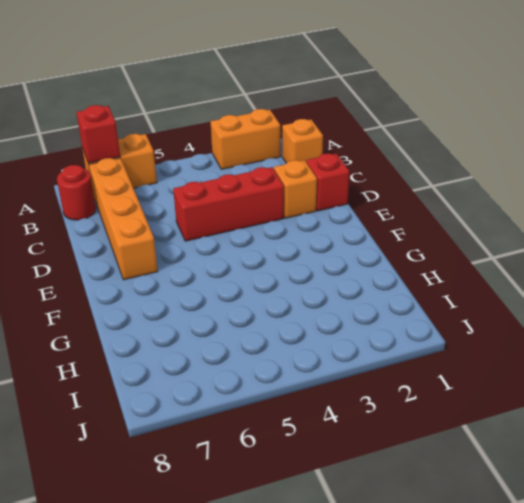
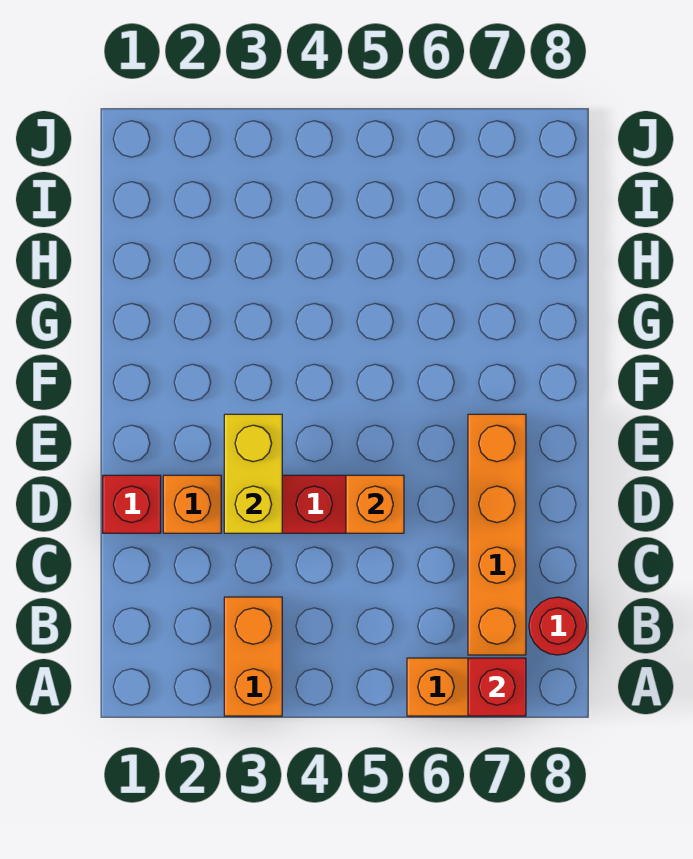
orange 1x2 brick [211,109,281,169] -> orange 1x2 brick turned to [224,597,282,716]
orange 1x1 brick [282,119,323,163] -> orange 1x1 brick moved to [346,475,404,533]
none -> yellow 1x2 brick [224,414,282,533]

